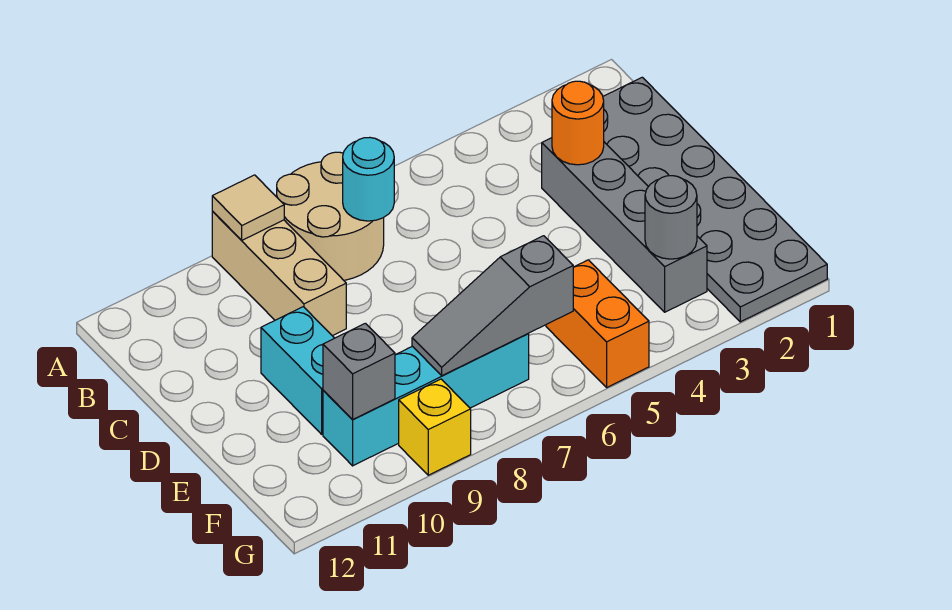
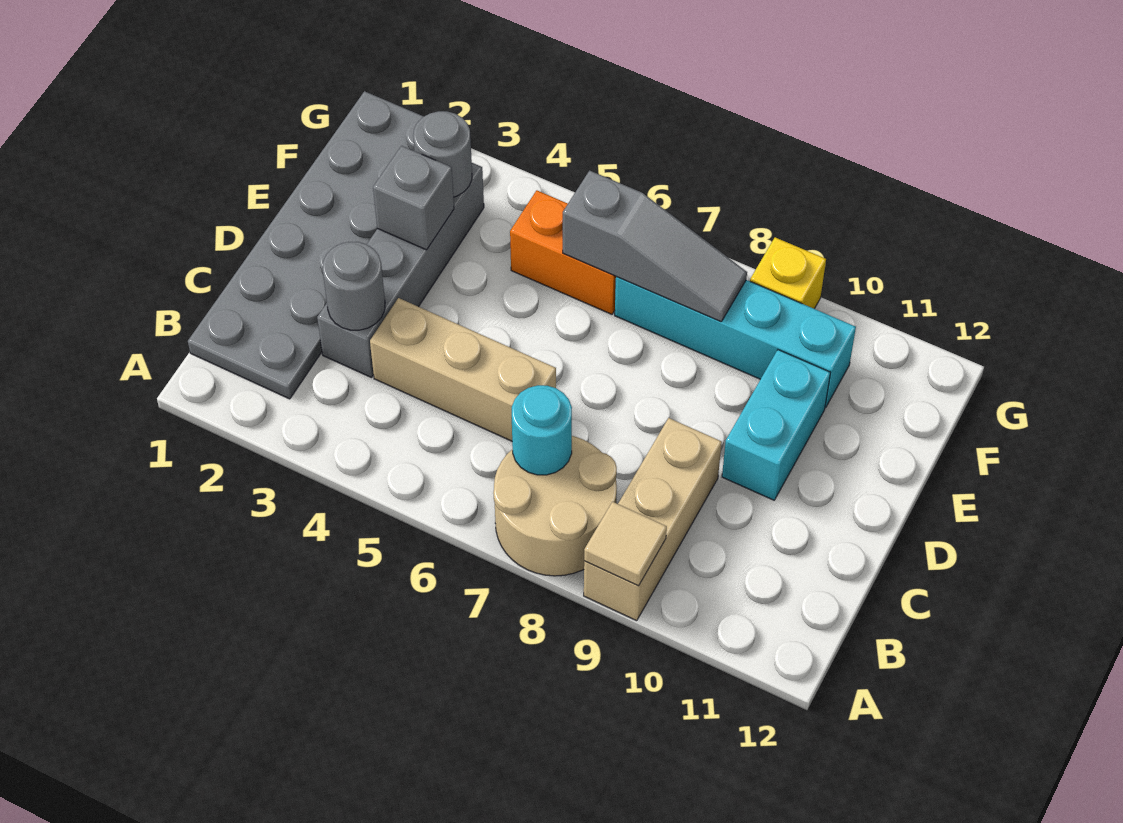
orange 1x1 round brick [552,81,604,165] -> grey 1x1 round brick [322,242,385,330]
none -> tan 1x3 brick [370,298,556,441]
orange 1x2 brick [546,260,649,387] -> orange 1x2 brick turned to [510,190,616,314]
grey 1x1 brick [323,323,395,420] -> grey 1x1 brick moved to [373,146,454,250]

